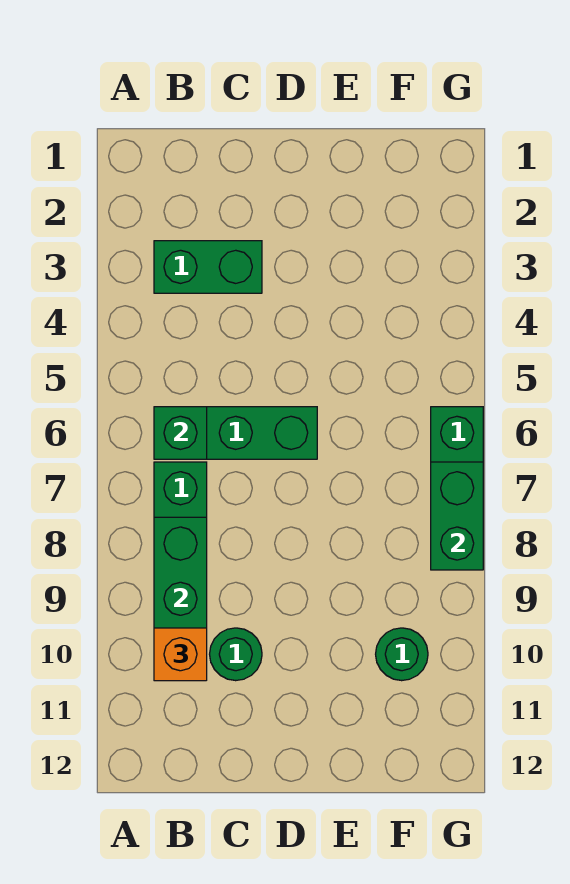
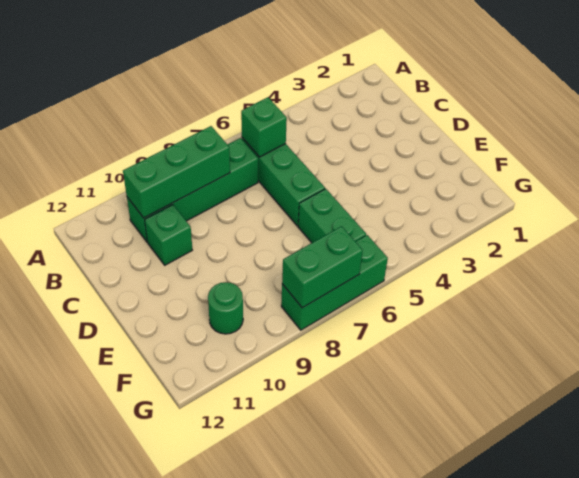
green 1x2 brick [154,241,262,293] -> green 1x2 brick moved to [298,189,366,243]
orange 1x1 brick [154,628,207,681] -> none
green 1x1 round brick [210,628,262,681] -> green 1x1 brick [145,205,192,265]

